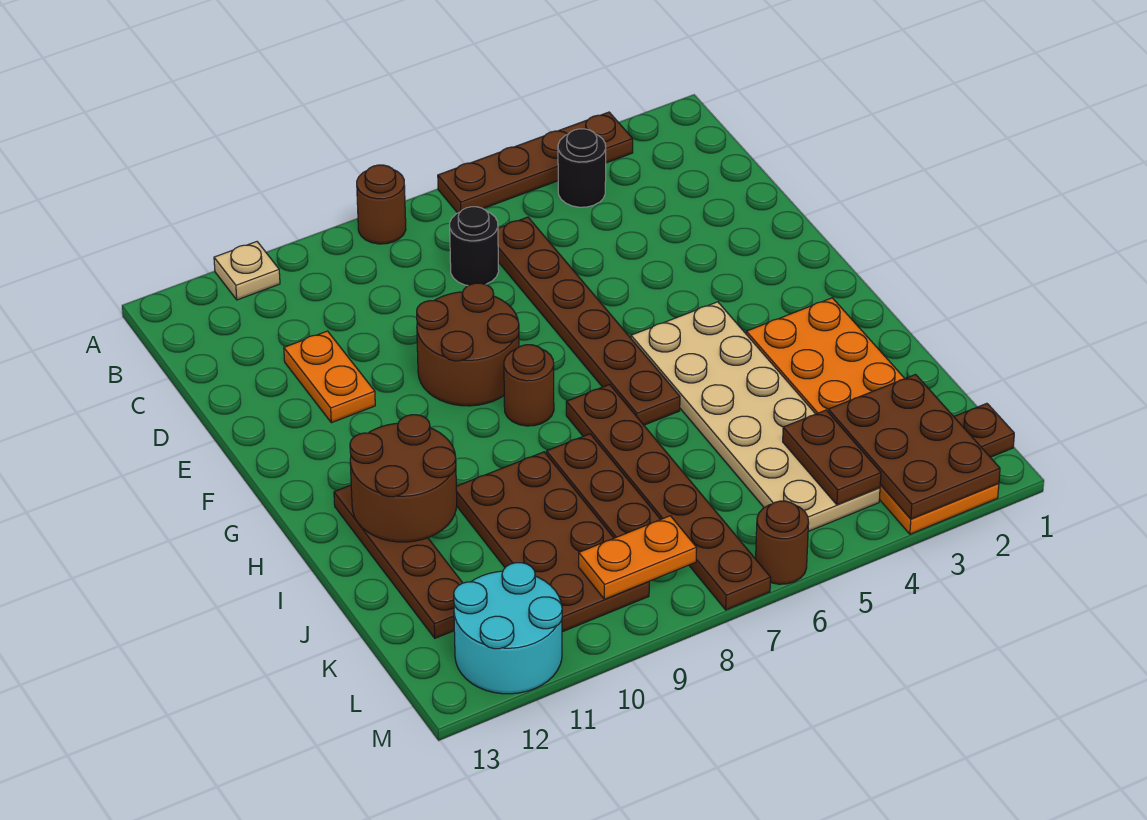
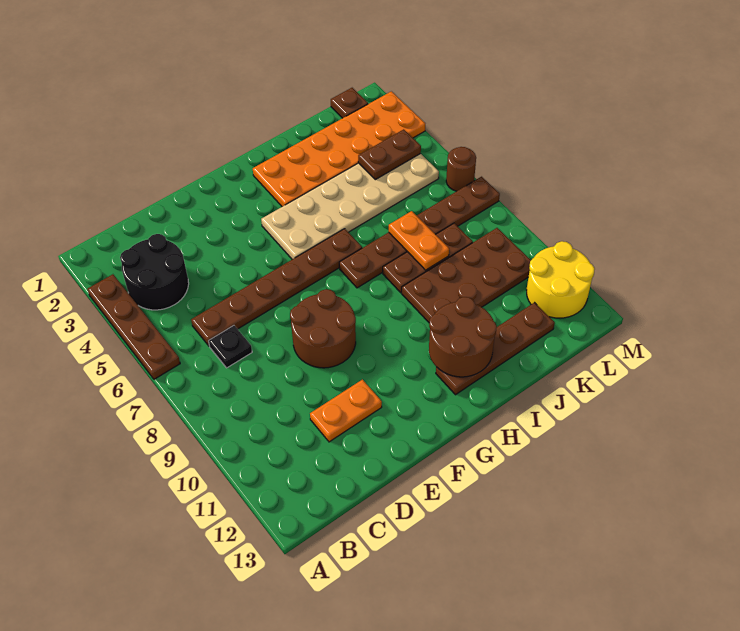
brown 1x1 round brick [357,165,406,244] -> none
tan 1x1 plate [214,242,280,300] -> none
black 1x1 round brick [558,129,606,207] -> black 2x2 round brick [120,234,189,310]
black 1x1 round brick [450,207,499,286] -> black 1x1 plate [209,326,252,368]
brown 1x1 round brick [504,345,554,426] -> none
brown 2x3 plate [828,375,1000,519] -> none
orange 1x2 plate [579,516,697,599] -> orange 1x2 plate moved to [389,211,449,270]
cyan 2x2 round brick [454,563,562,694] -> yellow 2x2 round brick [526,241,595,318]

